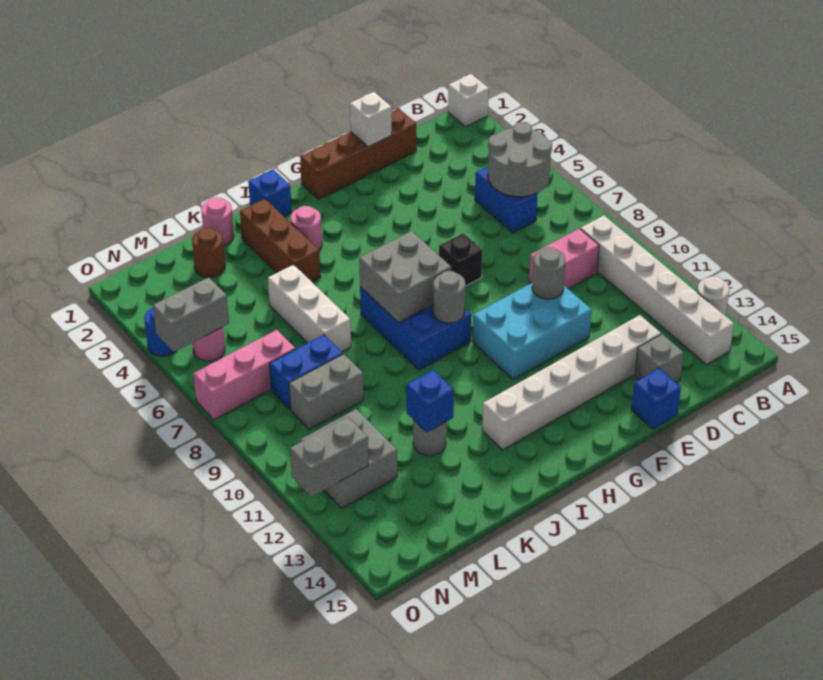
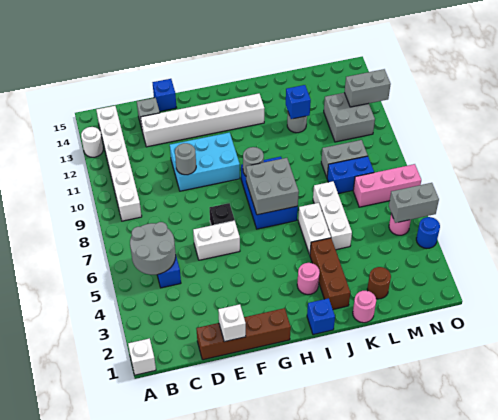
pink 1x2 brick [529,229,599,289] -> none
none -> white 1x2 brick [193,221,240,260]
none -> white 1x2 brick [298,203,331,254]

